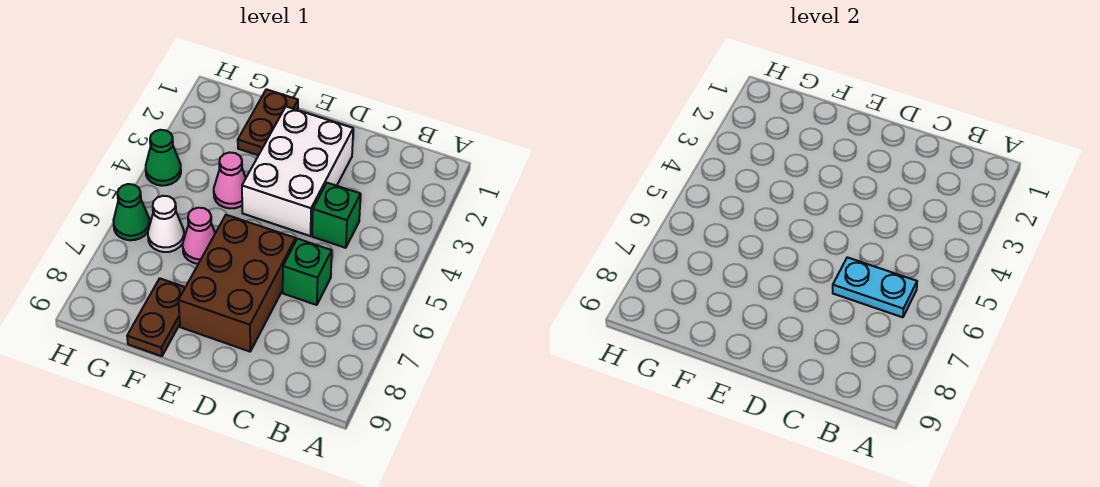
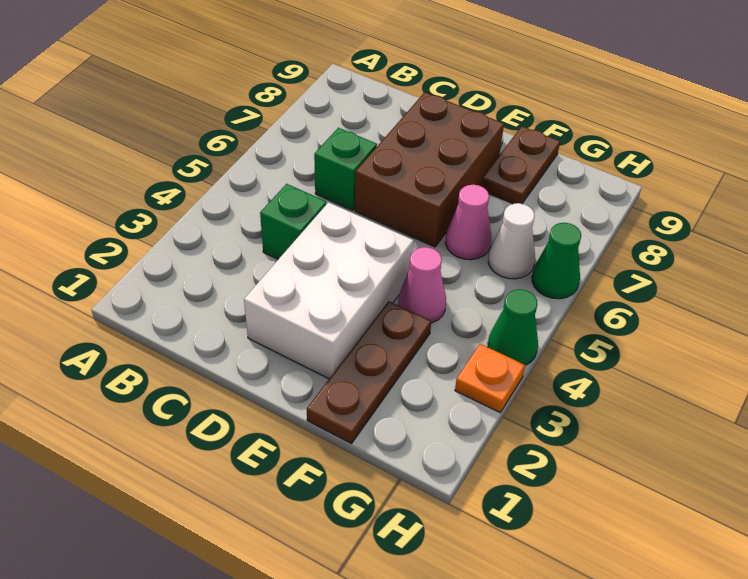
cyan 1x2 plate [833,257,917,317] -> none
brown 1x2 plate [238,89,298,155] -> brown 1x3 plate [307,301,431,444]
none -> orange 1x1 plate [455,344,525,413]

